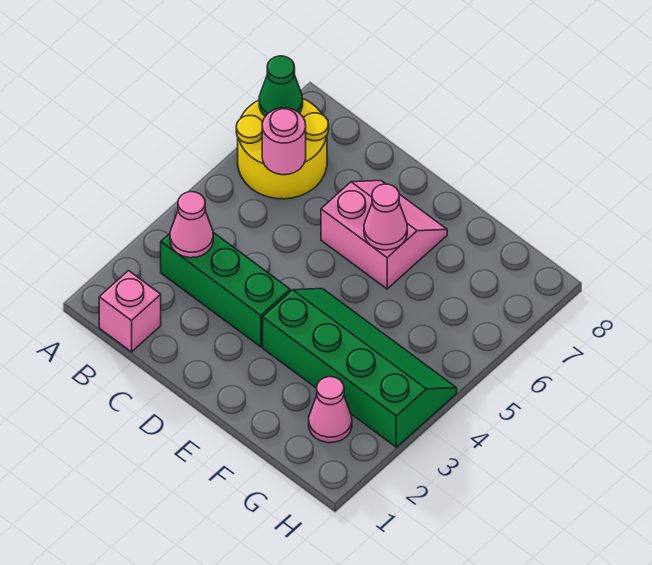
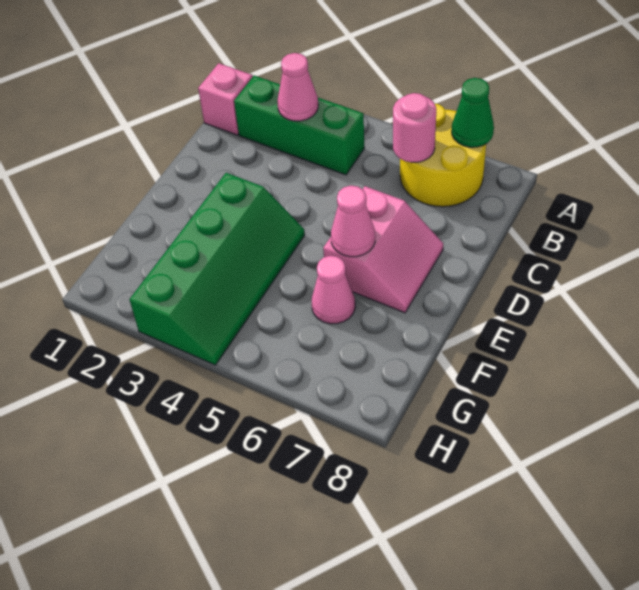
green 1x3 brick [161,232,290,347] -> green 1x3 brick turned to [234,76,364,175]
pink 1x1 cone [309,377,352,443] -> pink 1x1 cone moved to [312,256,355,324]

